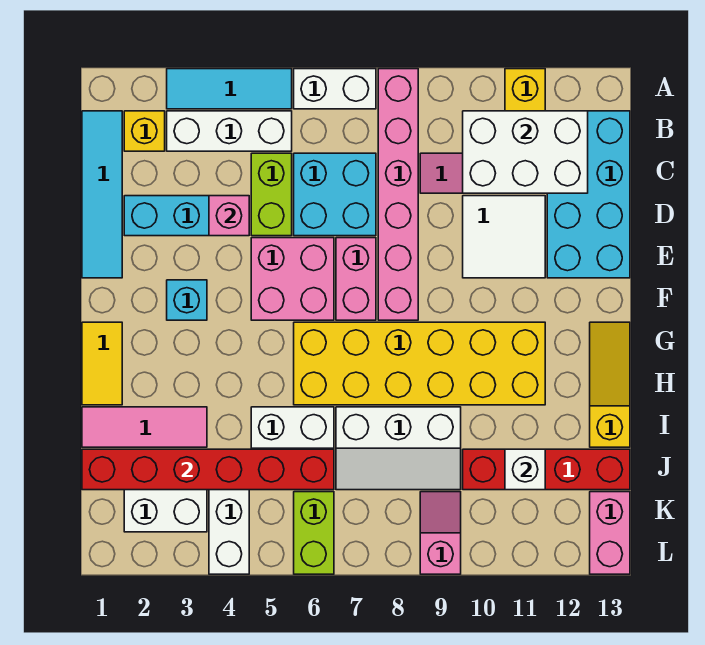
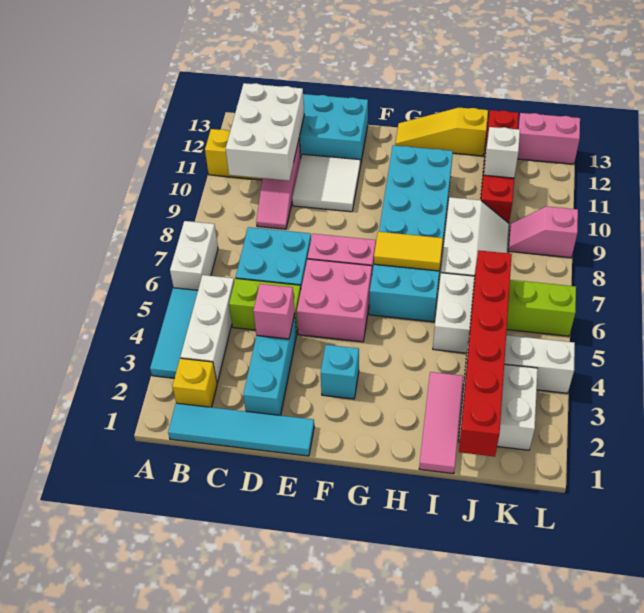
pink 1x6 brick [378,69,418,320] -> none
yellow 1x2 tile [82,322,122,405] -> yellow 1x2 tile moved to [374,232,443,271]
yellow 2x6 brick [294,322,545,405] -> cyan 2x6 brick [369,145,453,322]

